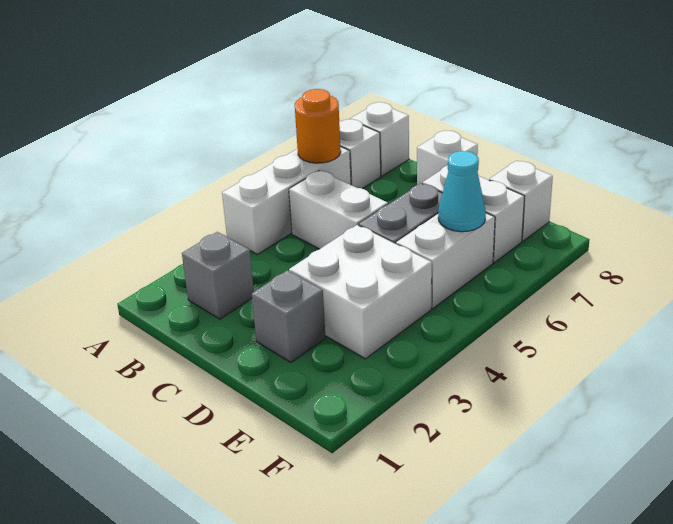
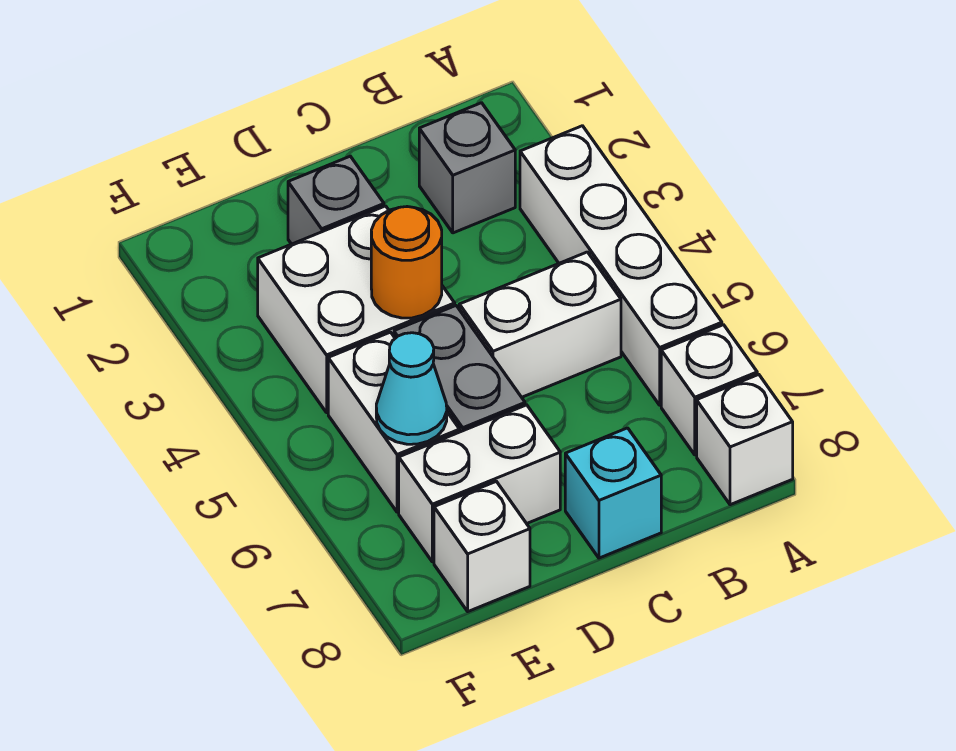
white 1x3 brick [222,146,351,254] -> white 1x4 brick [520,126,722,405]
orange 1x1 round brick [295,89,341,163] -> orange 1x1 round brick moved to [371,207,442,318]
white 1x1 brick [417,131,478,185] -> cyan 1x1 brick [565,428,661,558]

